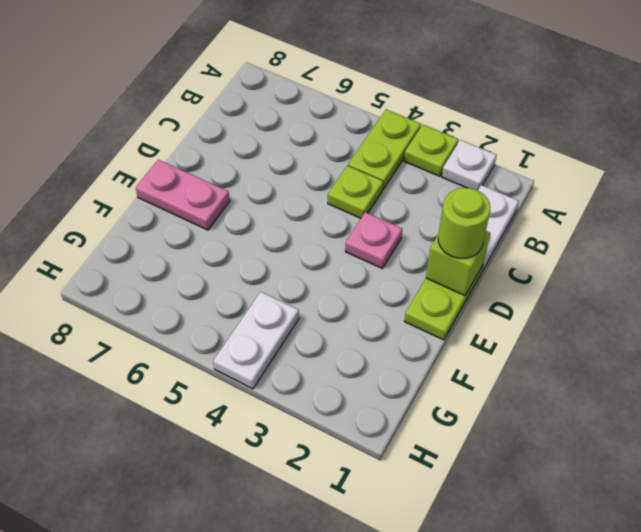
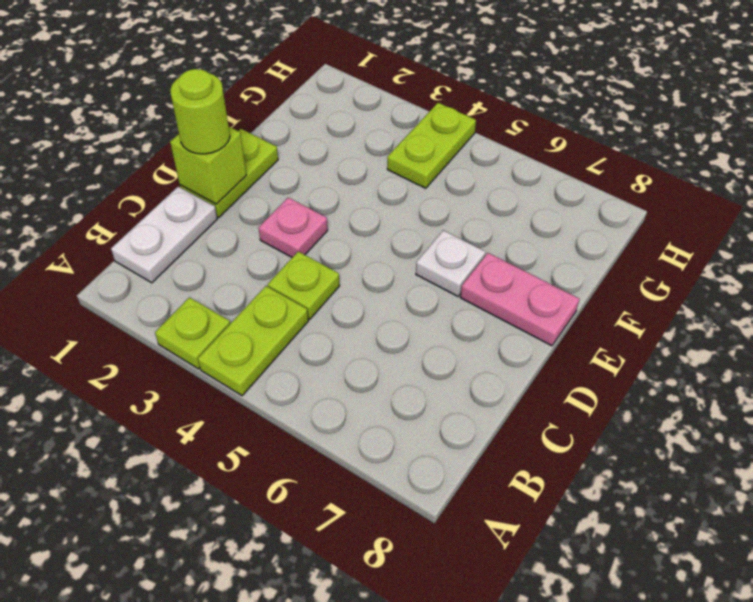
white 1x1 plate [442,140,497,190] -> white 1x1 plate moved to [416,230,485,296]
white 1x2 plate [213,292,299,389] -> lime 1x2 plate [387,103,476,188]

